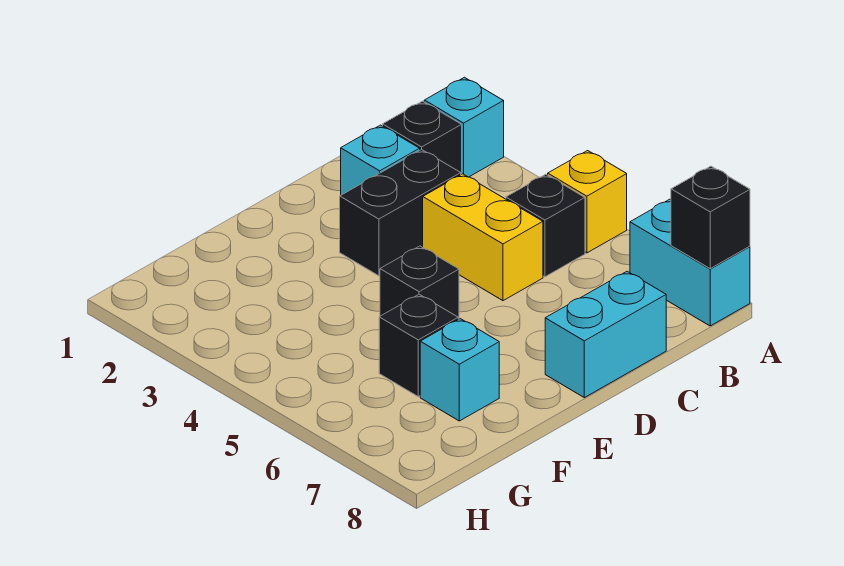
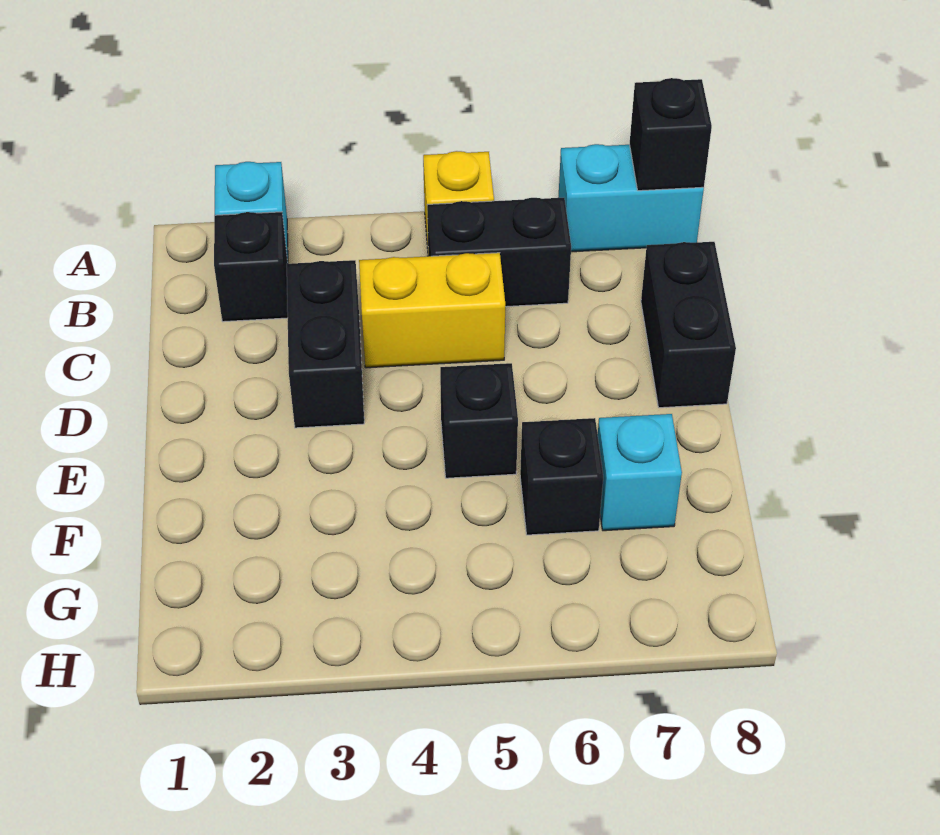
black 1x1 brick [506,174,585,277] -> black 1x2 brick [427,198,571,307]
cyan 1x1 brick [341,125,420,195] -> none
cyan 1x2 brick [545,271,666,398] -> black 1x2 brick [641,242,736,408]

